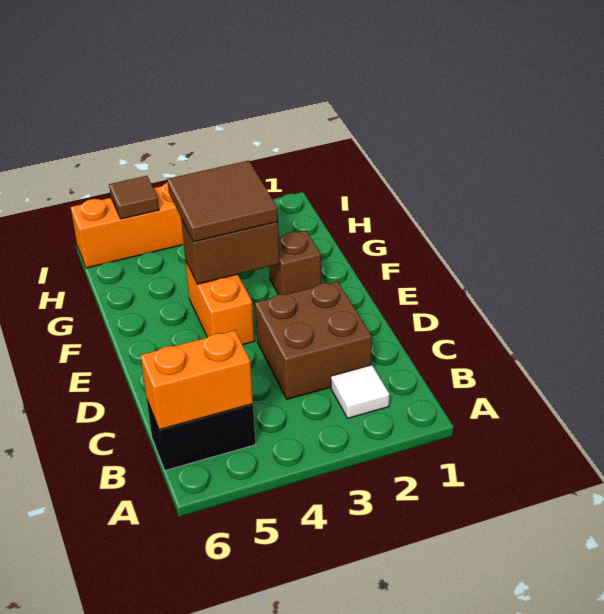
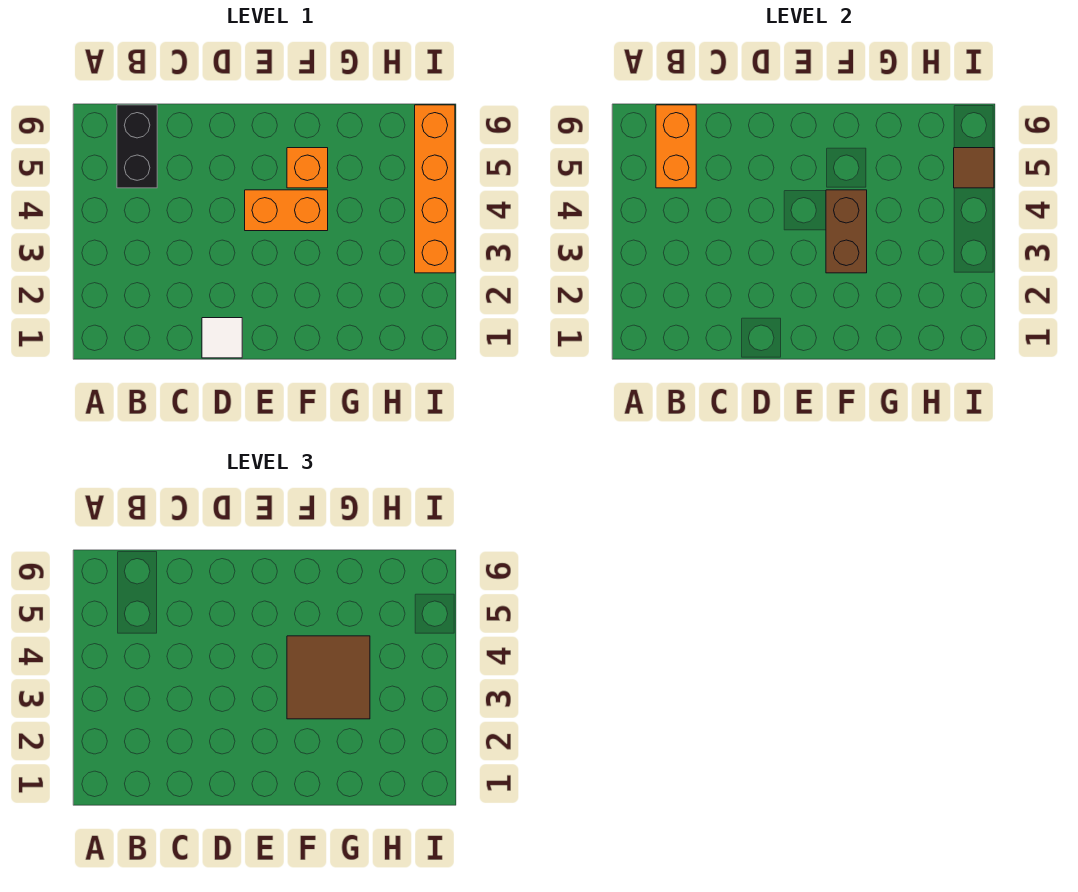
white 1x1 tile [331,365,390,418] -> white 1x1 tile moved to [202,318,242,358]
brown 2x2 brick [255,281,372,399] -> none
brown 1x1 brick [269,231,321,295] -> none
none -> orange 1x1 brick [287,148,328,188]

